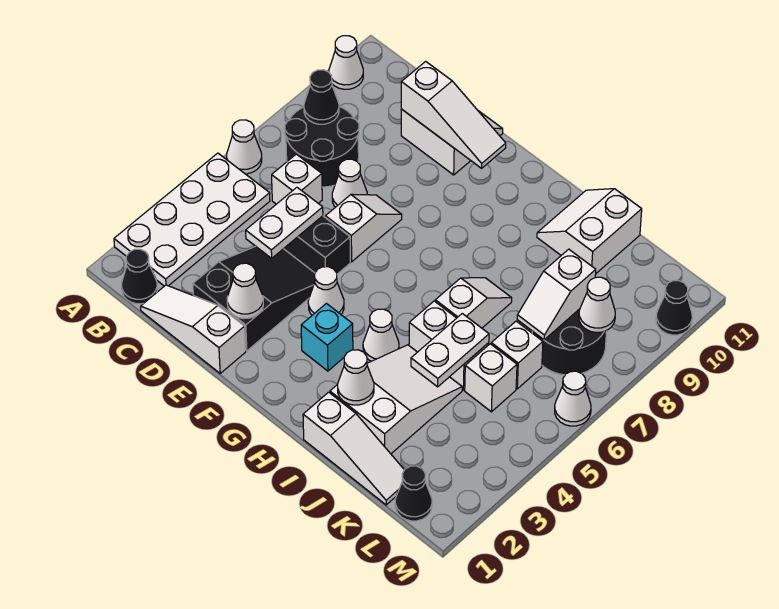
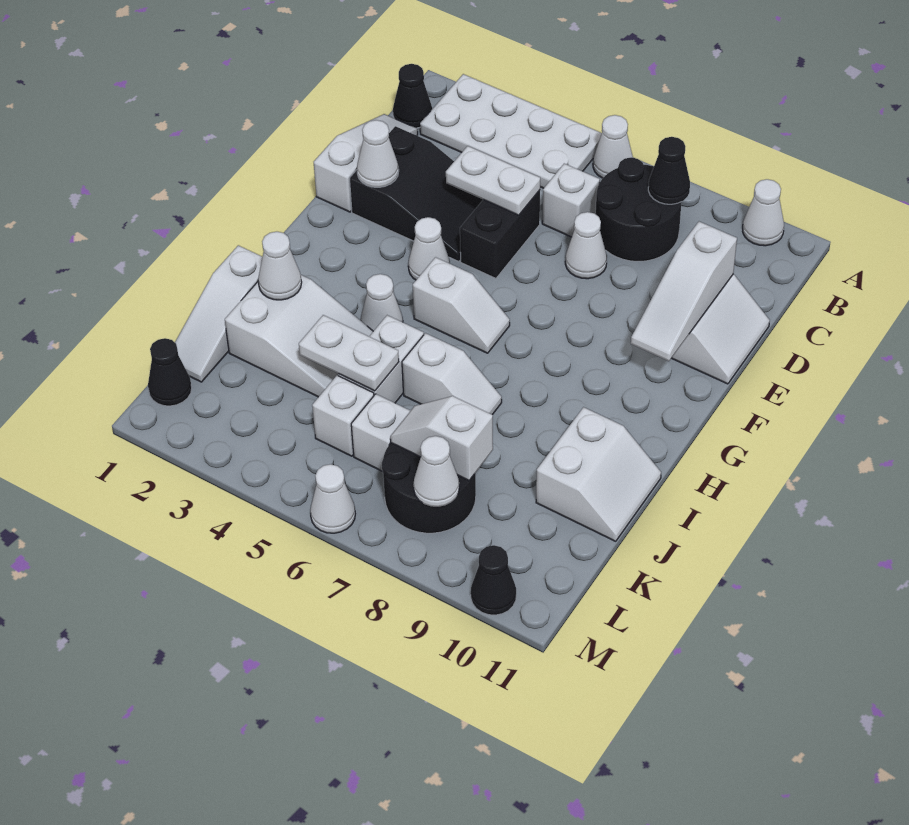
white 1x2 slope [325,194,402,262] -> white 1x2 slope moved to [413,257,510,353]
cyan 1x1 brick [301,304,353,371] -> none
white 2x2 slope [537,189,642,273] -> white 2x2 slope turned to [536,407,661,541]

